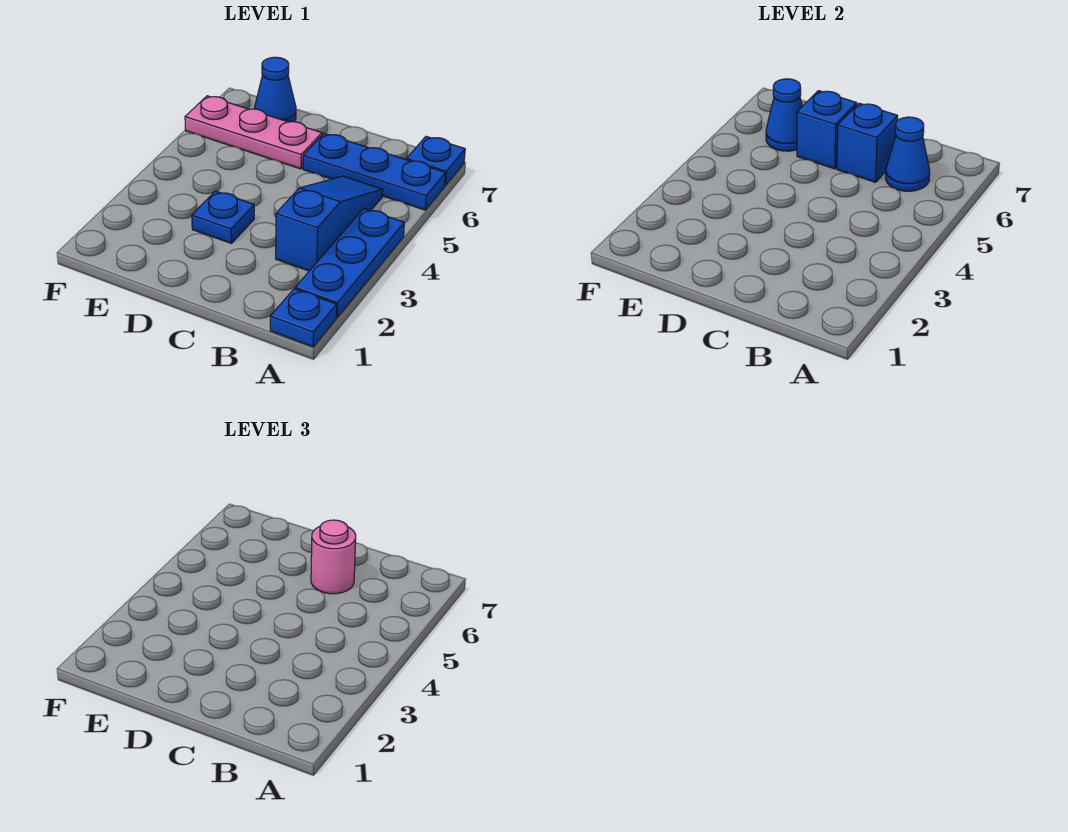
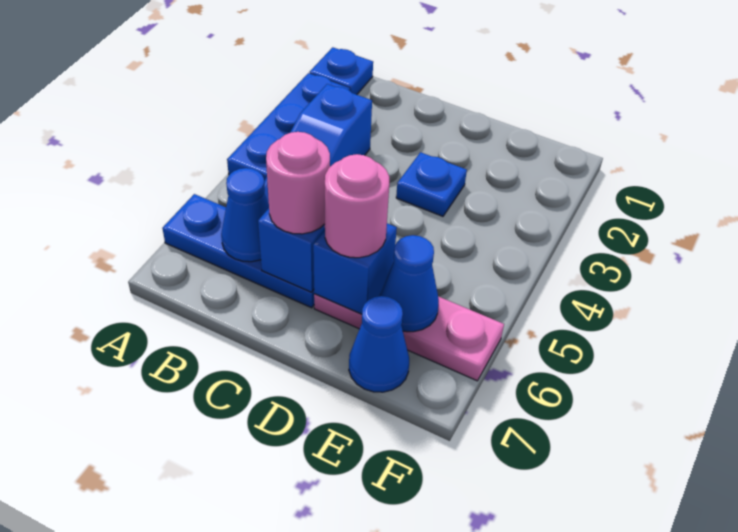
blue 1x1 plate [407,136,465,186] -> none
none -> pink 1x1 round brick [325,154,389,258]

